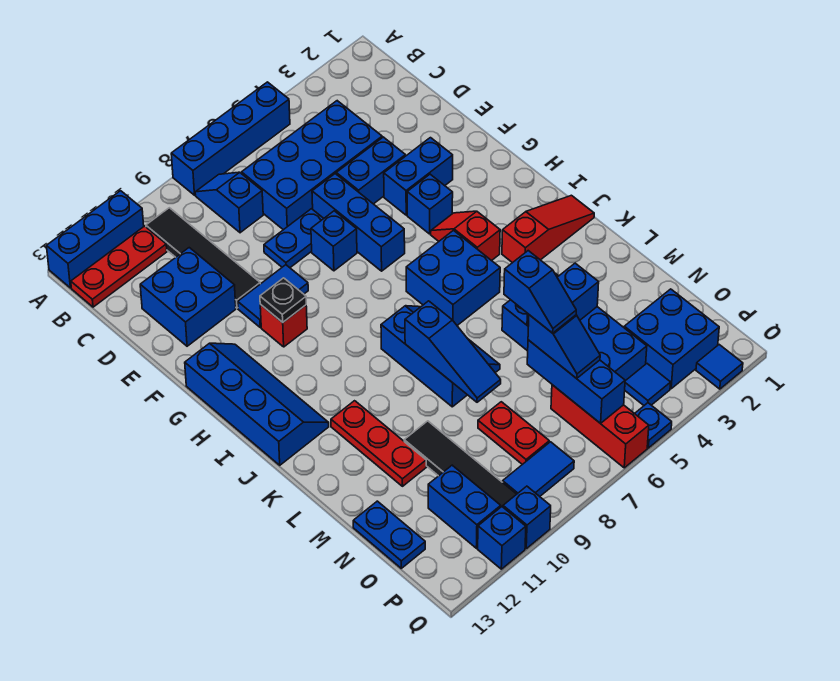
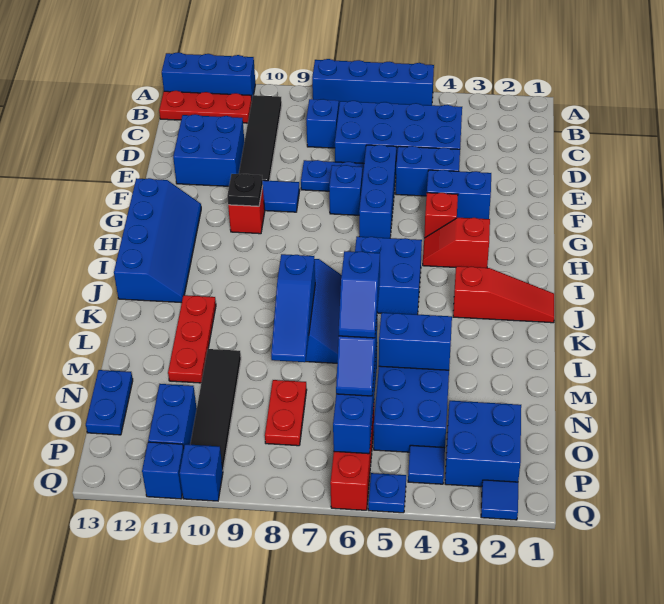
blue 1x1 brick [407,174,453,234] -> red 1x1 brick [424,193,458,238]
red 1x2 slope [431,211,500,261] -> red 1x2 slope turned to [423,218,490,268]
blue 1x2 tile [503,442,574,496] -> none

